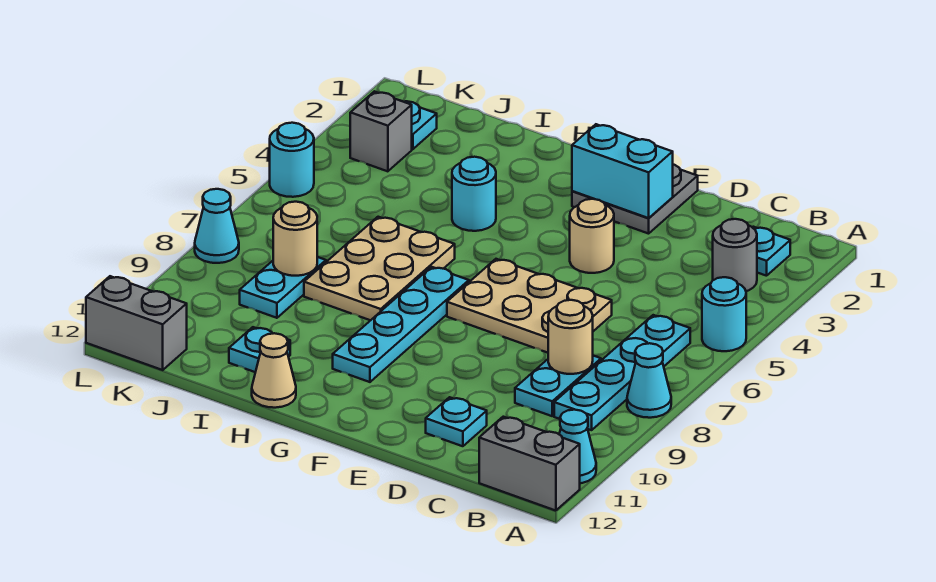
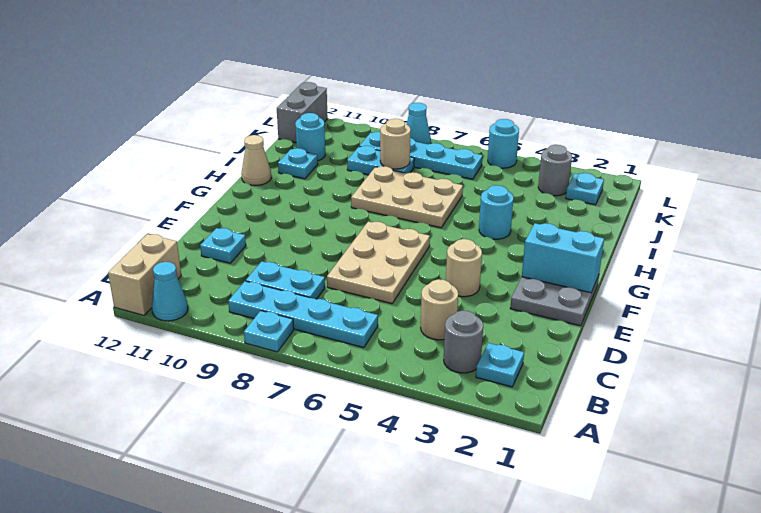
cyan 1x1 round brick [702,277,746,351] -> cyan 1x1 round brick moved to [295,113,325,161]
cyan 1x1 cone [627,343,671,418] -> cyan 1x1 plate [244,311,294,352]
grey 1x2 brick [479,417,580,511] -> tan 1x2 brick [108,234,181,315]
tan 1x1 round brick [548,300,593,374] -> tan 1x1 round brick moved to [421,279,458,340]
cyan 1x2 brick [572,124,673,218] -> cyan 1x2 brick turned to [522,223,604,293]
cyan 1x4 plate [333,267,469,382] -> cyan 1x4 plate moved to [359,132,483,179]
grey 1x1 brick [350,91,412,171] -> grey 1x1 round brick [538,145,572,196]

